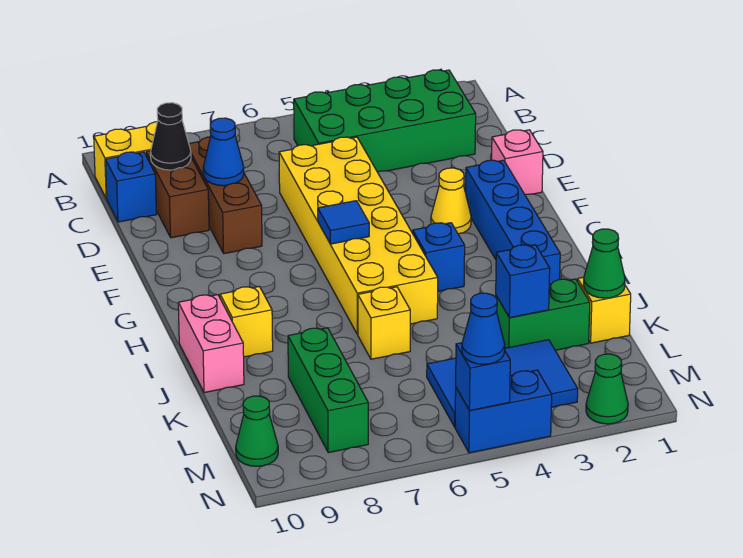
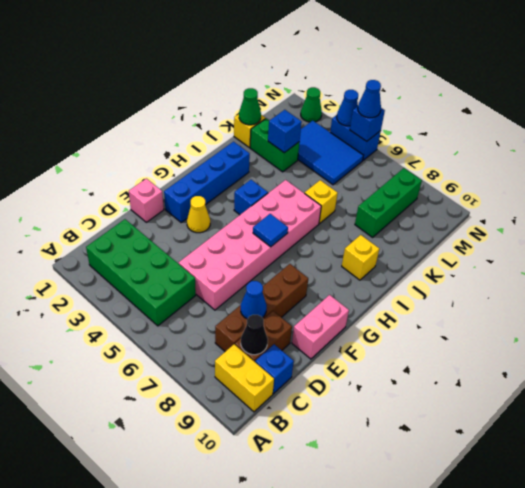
brown 1x3 brick [189,137,262,254] -> brown 1x4 brick [215,264,308,351]
yellow 2x6 brick [279,137,438,334] -> pink 2x6 brick [179,180,321,310]
pink 1x2 brick [178,295,244,393] -> pink 1x2 brick moved to [292,295,349,359]
green 1x1 cone [236,396,278,466] -> none
none -> blue 1x1 cone [337,90,358,126]

